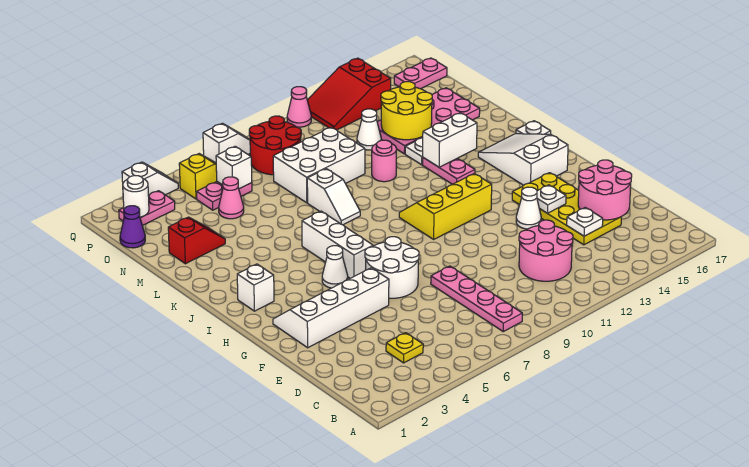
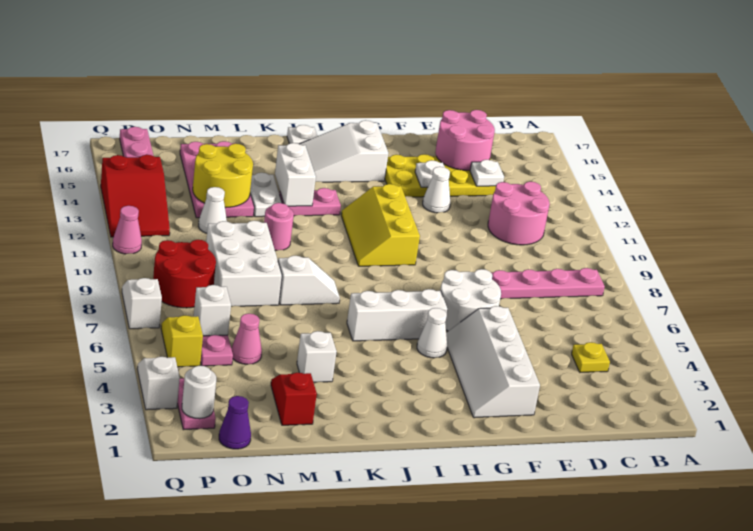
white 1x1 brick [237,264,274,311] -> white 1x1 brick moved to [297,331,337,382]

